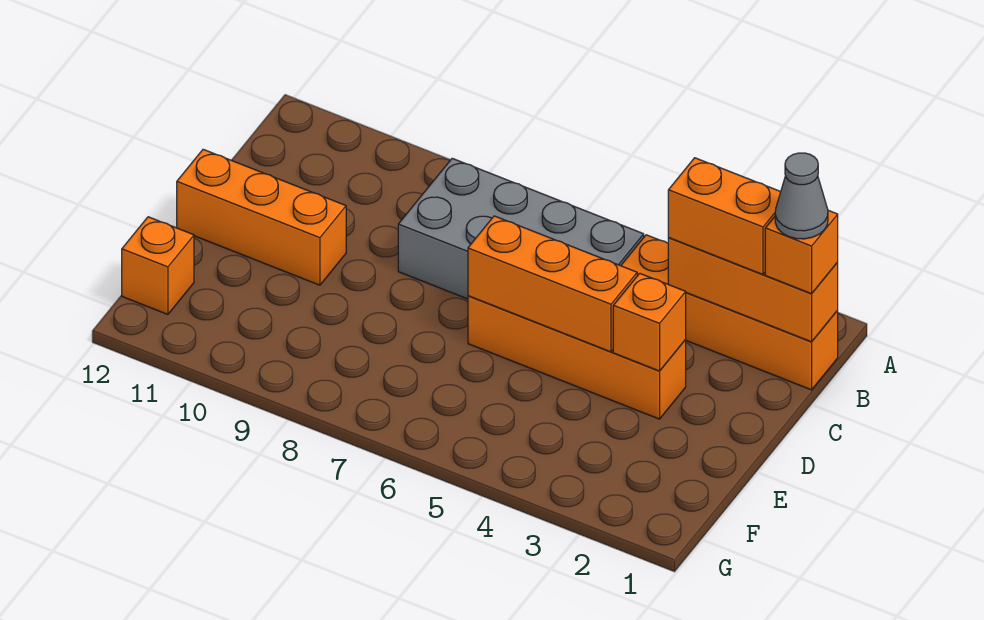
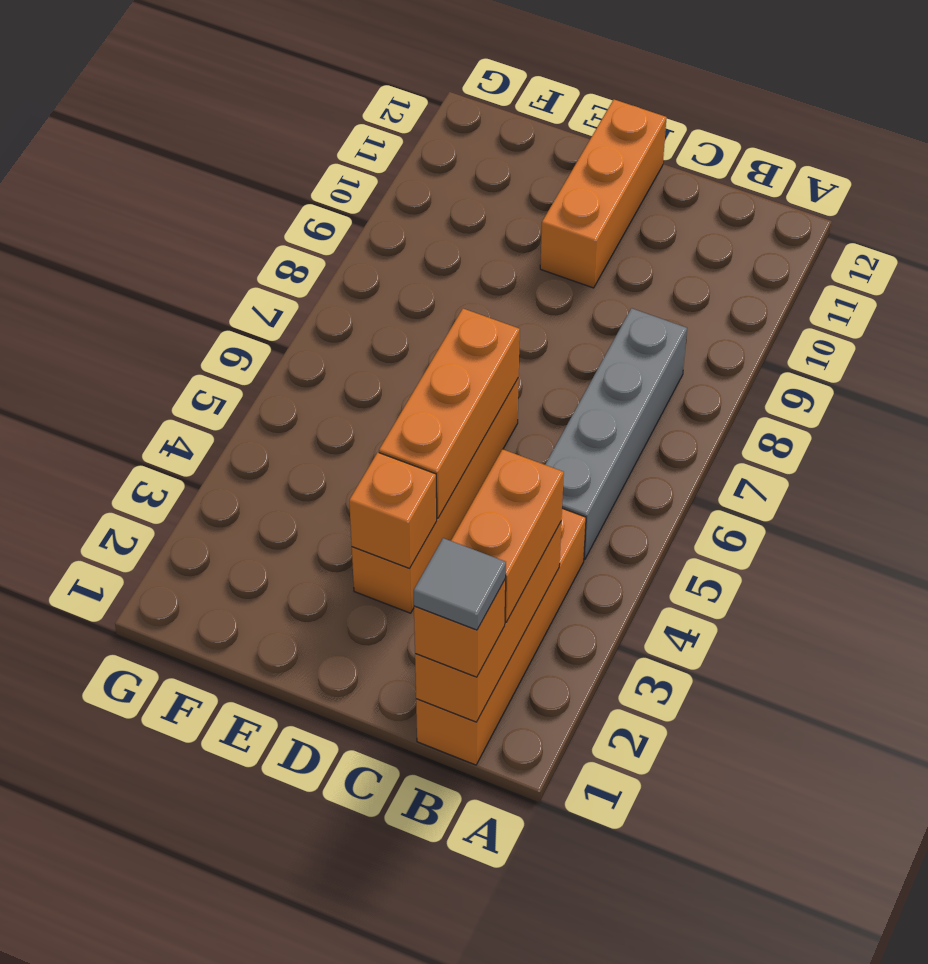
grey 1x1 cone [775,153,828,239] -> grey 1x1 tile [414,538,506,630]
grey 2x4 brick [398,158,644,299] -> grey 1x4 brick [545,308,687,560]
orange 1x1 brick [122,217,194,314] -> none

